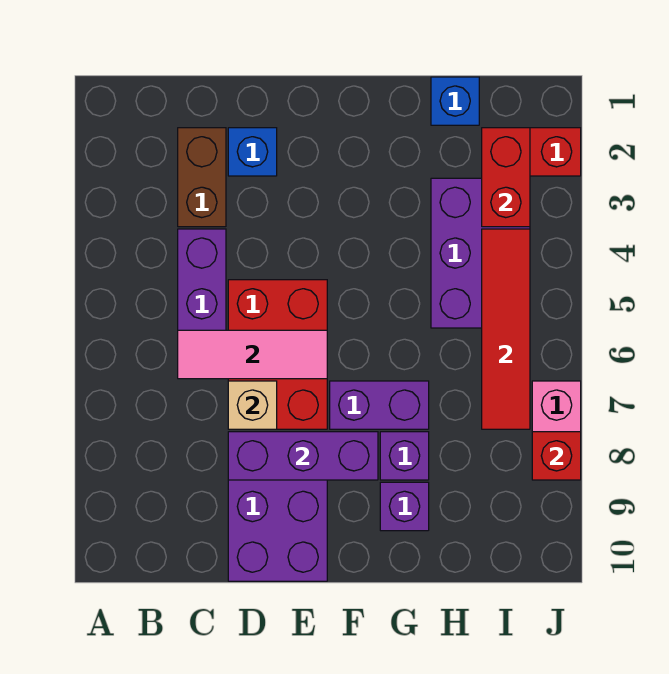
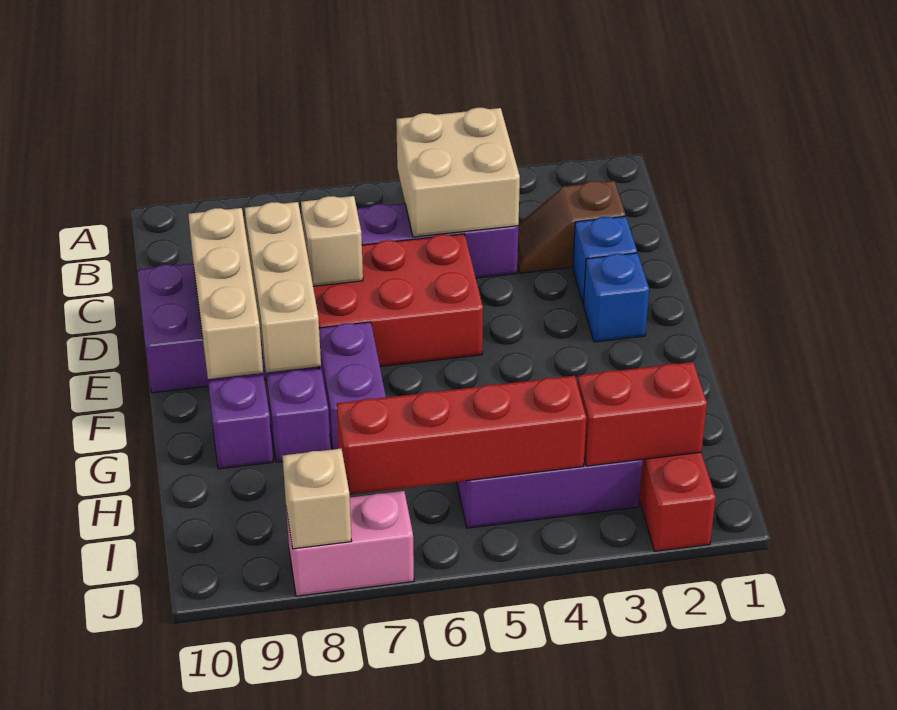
none -> tan 2x2 brick [396,108,520,237]
brown 1x2 brick [178,128,226,227] -> brown 1x2 slope [517,181,626,273]
pink 1x3 tile [178,330,327,379] -> none
purple 1x3 brick [228,432,378,480] -> tan 1x3 brick [245,202,321,372]
none -> tan 1x3 brick [188,208,263,379]
blue 1x1 brick [431,77,479,125] -> blue 1x1 brick moved to [584,253,649,342]
red 1x4 tile [482,229,530,429] -> red 1x4 brick [337,376,586,495]
red 1x1 brick [532,432,581,480] -> tan 1x1 brick [282,449,352,549]

